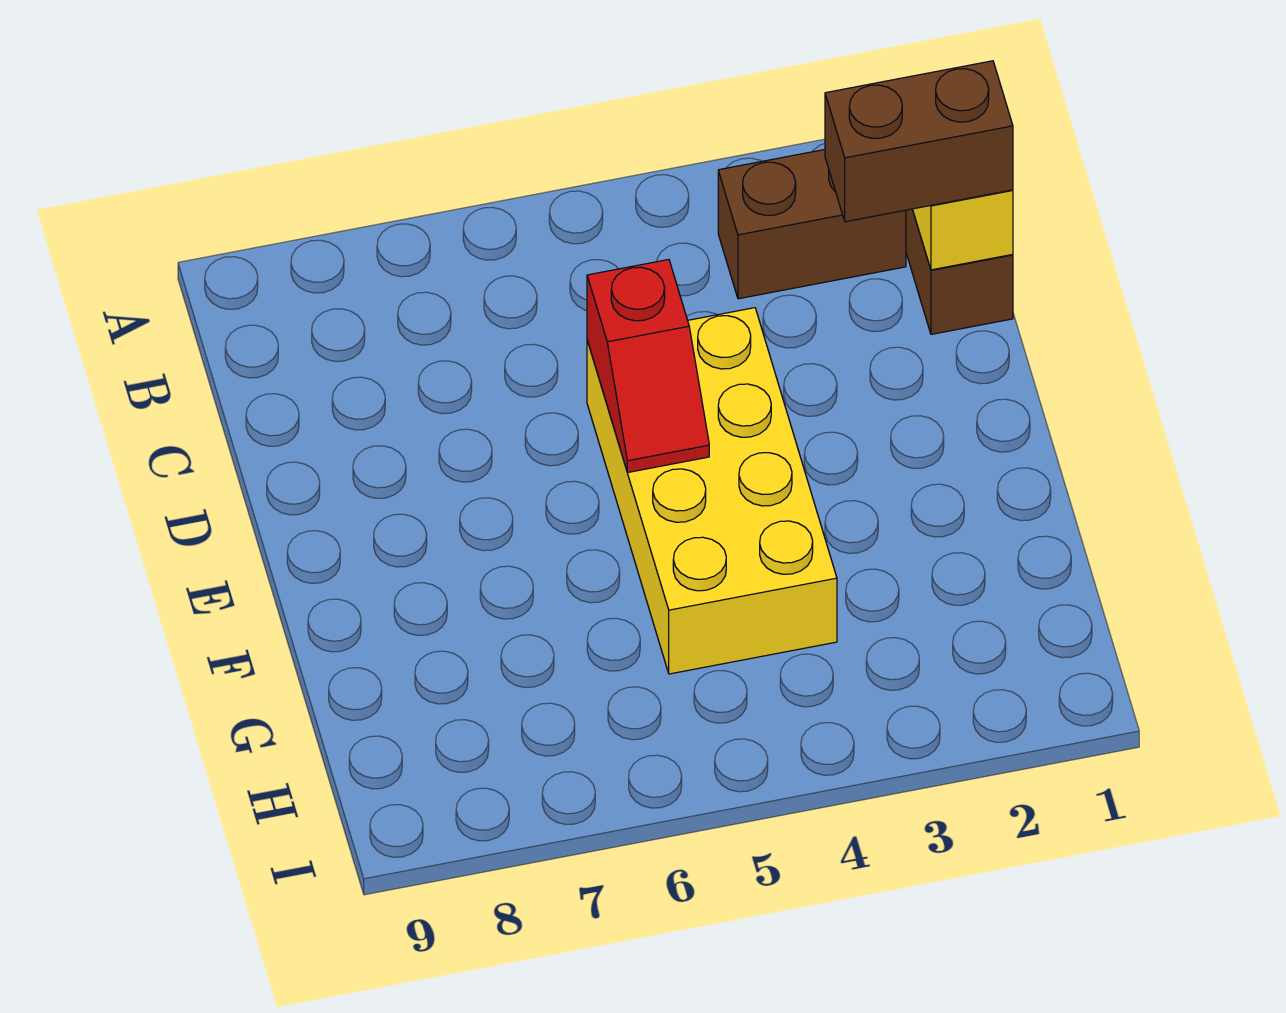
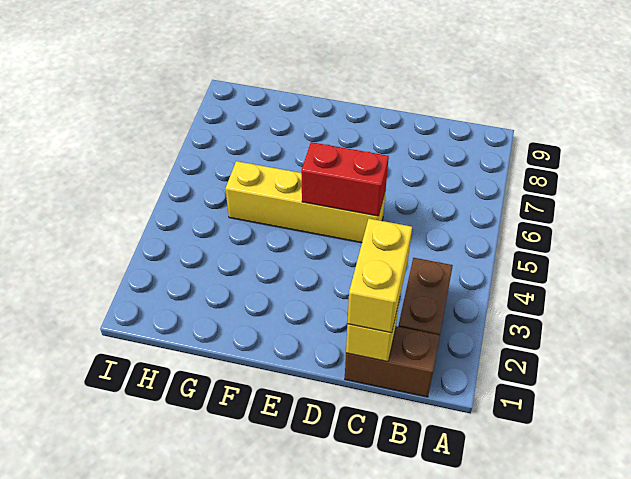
brown 1x2 brick [825,61,1013,222] -> yellow 1x2 brick [347,219,412,333]
yellow 2x4 brick [587,308,837,674] -> yellow 1x4 brick [225,161,386,243]
red 1x2 slope [587,260,709,473] -> red 1x2 brick [301,142,389,216]

